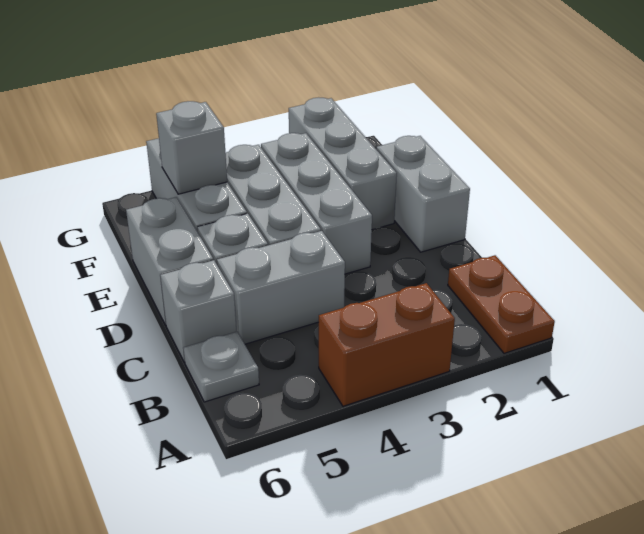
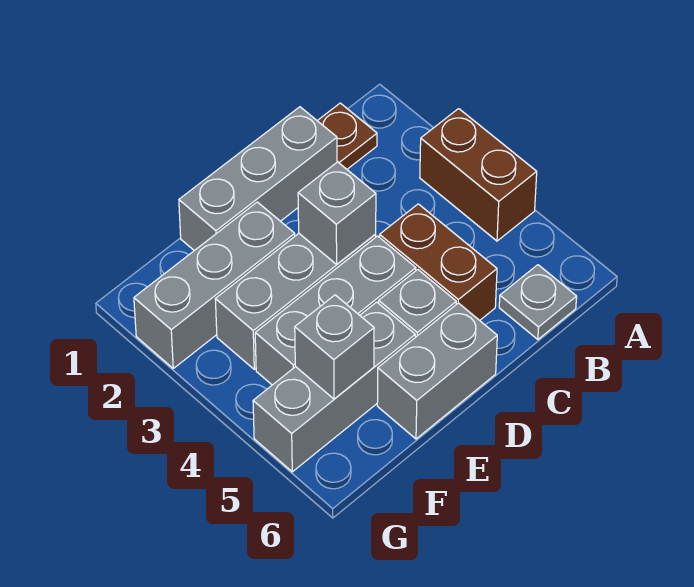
brown 1x2 plate [448,255,555,353] -> brown 1x1 plate [317,103,377,169]
grey 1x2 brick [217,231,345,344] -> brown 1x2 brick [380,204,497,320]
grey 1x1 brick [160,260,236,362] -> grey 1x1 brick moved to [298,162,376,264]
grey 1x2 brick [376,136,470,252] -> grey 1x3 brick [179,107,337,251]

